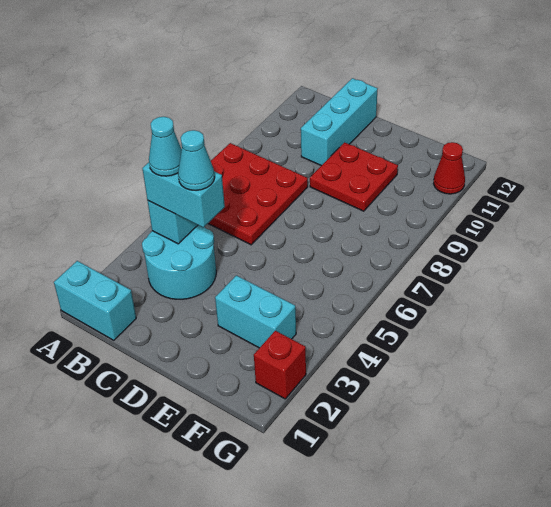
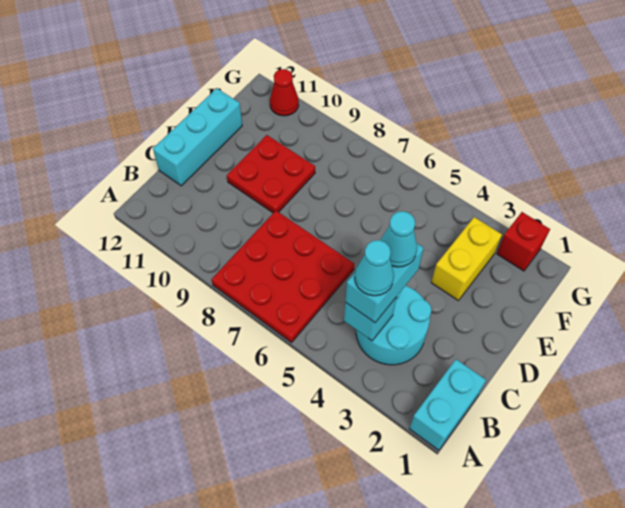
cyan 1x3 brick [301,78,378,166] -> cyan 1x3 brick turned to [153,88,242,186]
cyan 1x2 brick [215,275,296,348] -> yellow 1x2 brick [431,217,502,301]

